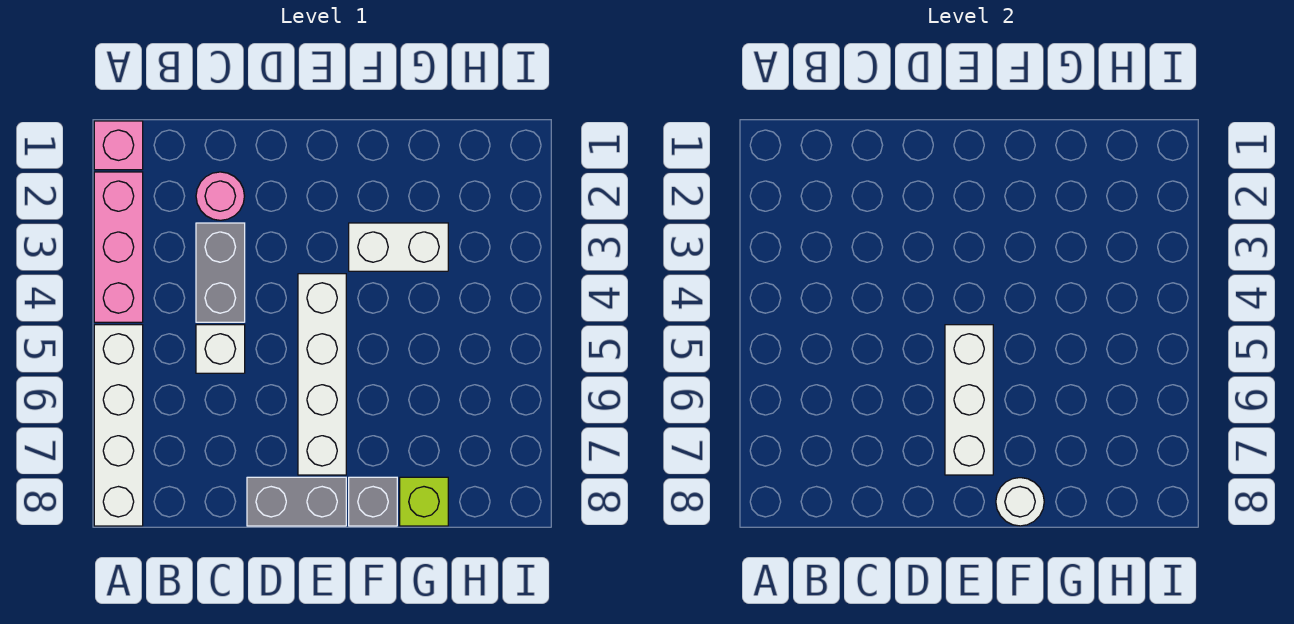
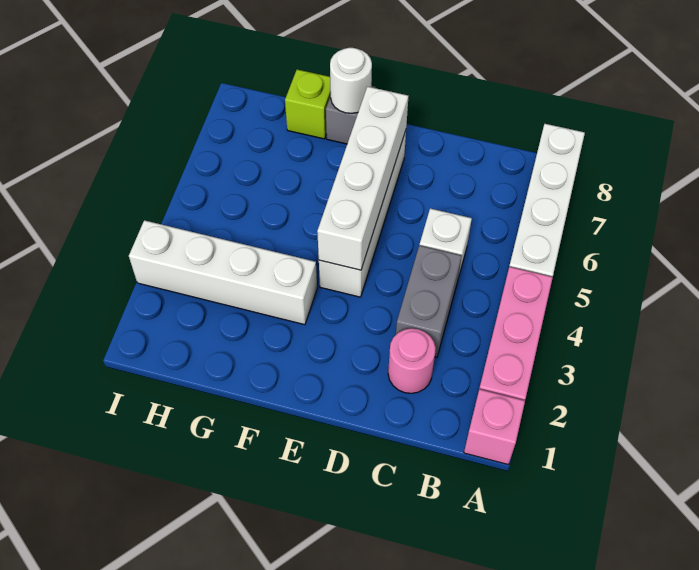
grey 1x2 brick [247,477,346,526] -> none
white 1x3 brick [945,325,993,475] -> white 1x4 brick [317,87,408,270]
white 1x2 brick [349,223,448,271] -> white 1x4 brick [129,220,317,325]

